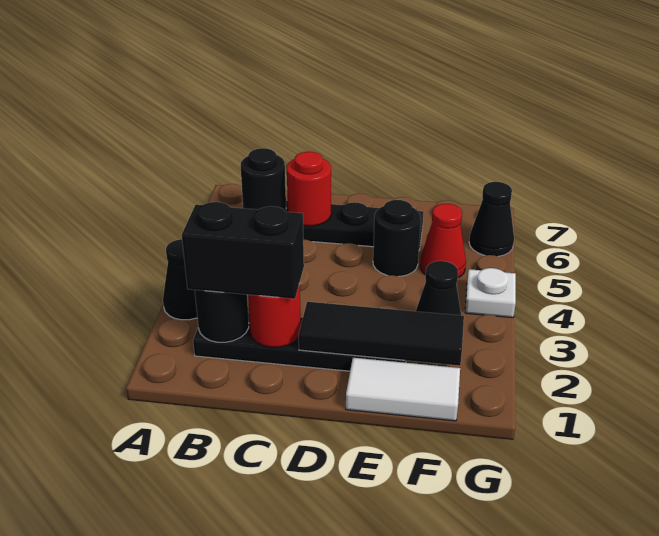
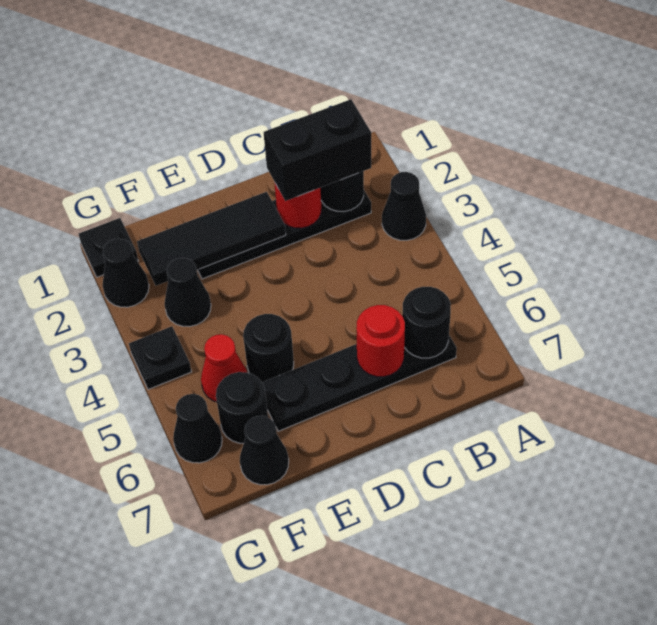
white 1x2 tile [346,358,460,421] -> none
none -> black 1x1 round brick [216,372,268,443]
none -> black 1x1 cone [240,416,289,485]
none -> black 1x1 plate [79,218,138,277]
none -> black 1x1 cone [102,239,149,307]
white 1x1 plate [465,268,516,318] -> black 1x1 plate [129,326,191,389]

